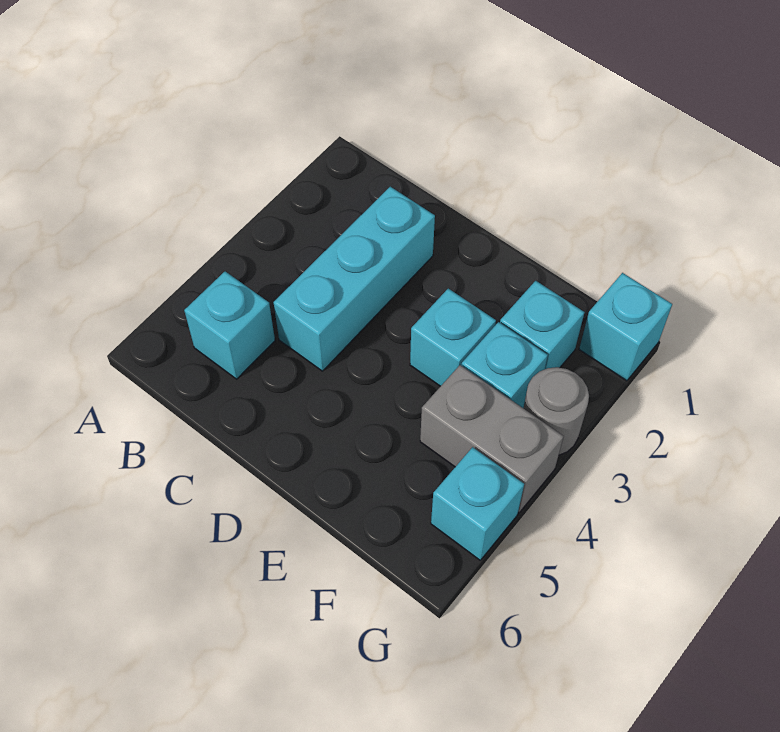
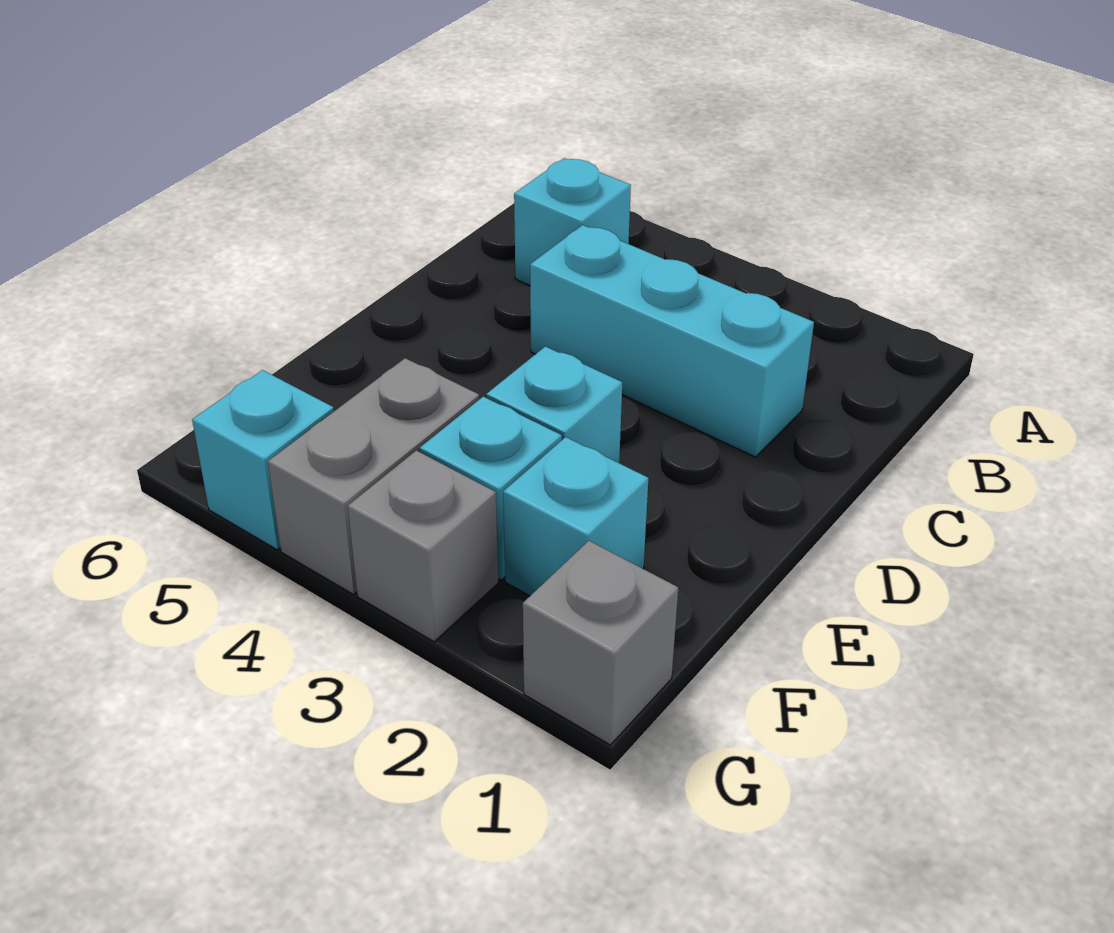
cyan 1x1 brick [579,273,672,381] -> grey 1x1 brick [523,541,678,745]
grey 1x1 round brick [524,367,589,455] -> grey 1x1 brick [348,450,498,642]

